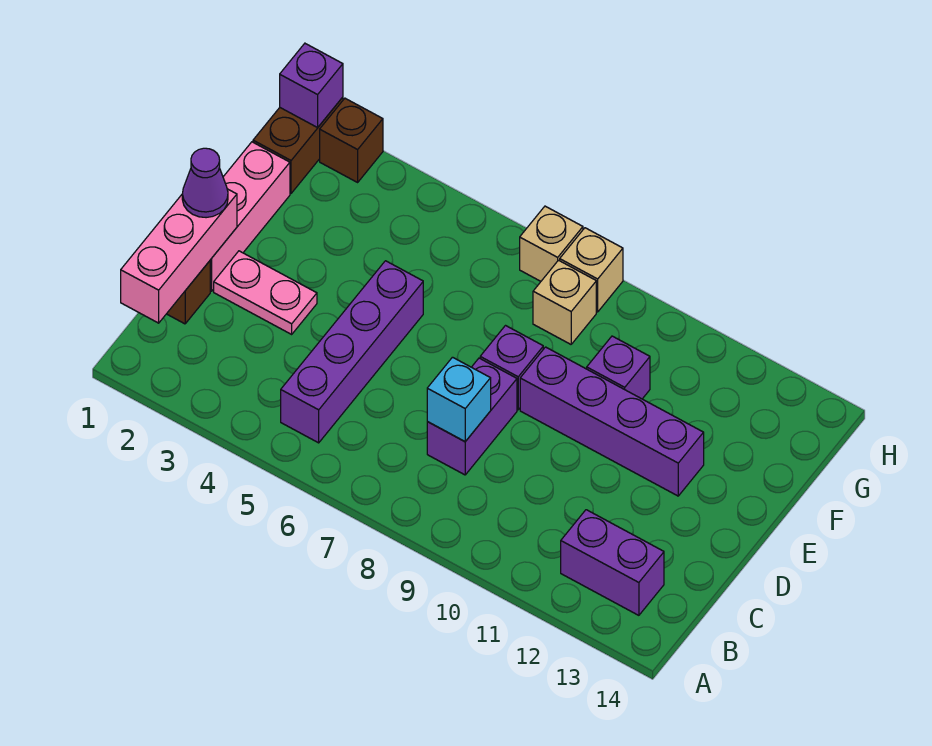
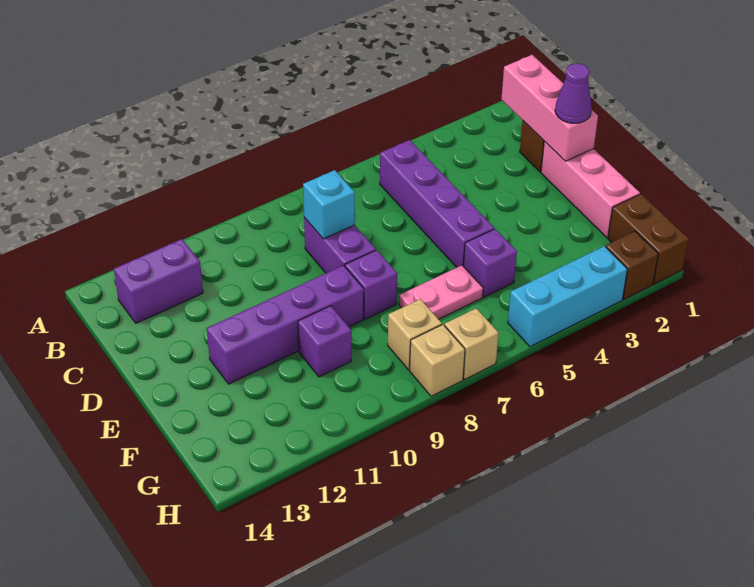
pink 1x2 plate [214,251,317,334] -> pink 1x2 plate moved to [399,265,483,319]
purple 1x1 brick [280,43,343,127] -> purple 1x1 brick moved to [464,229,517,297]
none -> cyan 1x3 brick [508,246,627,347]

